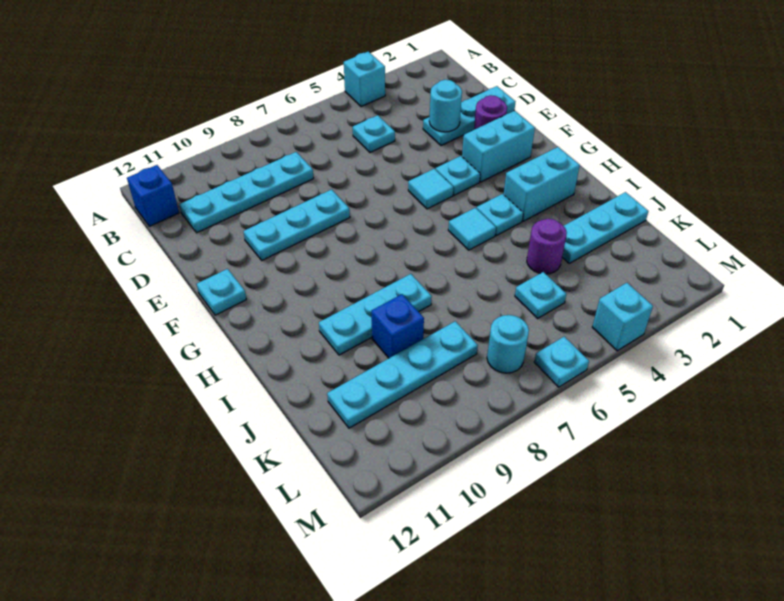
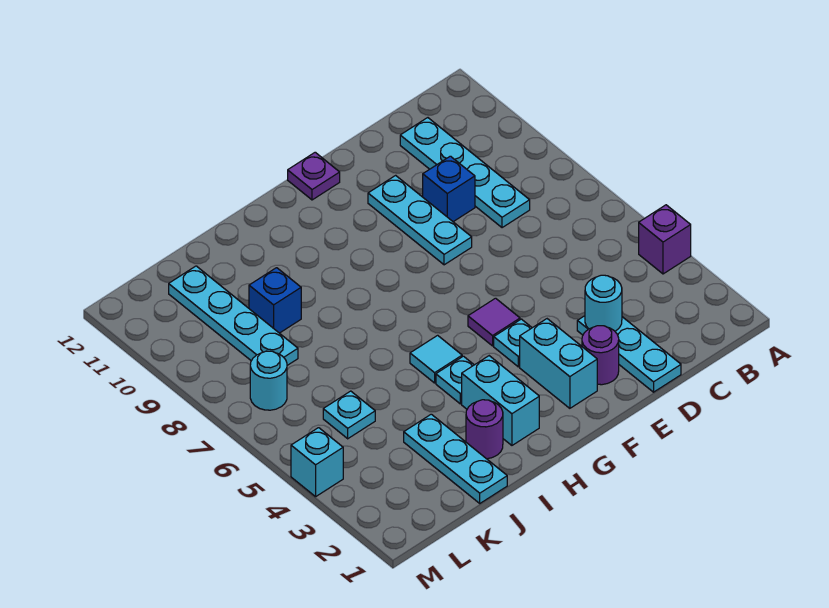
cyan 1x1 brick [344,52,385,107] -> purple 1x1 brick [639,205,691,274]
blue 1x1 brick [127,165,179,226] -> blue 1x1 brick moved to [423,156,475,222]
cyan 1x1 plate [353,115,395,152] -> none
cyan 1x1 tile [408,169,453,209] -> purple 1x1 tile [468,298,520,346]
cyan 1x1 plate [197,269,246,315] -> purple 1x1 plate [288,152,340,200]
cyan 1x3 plate [319,274,432,355] -> none
purple 1x1 round brick [527,219,567,274] -> purple 1x1 round brick moved to [466,400,503,459]
cyan 1x1 plate [534,337,589,387] -> none

